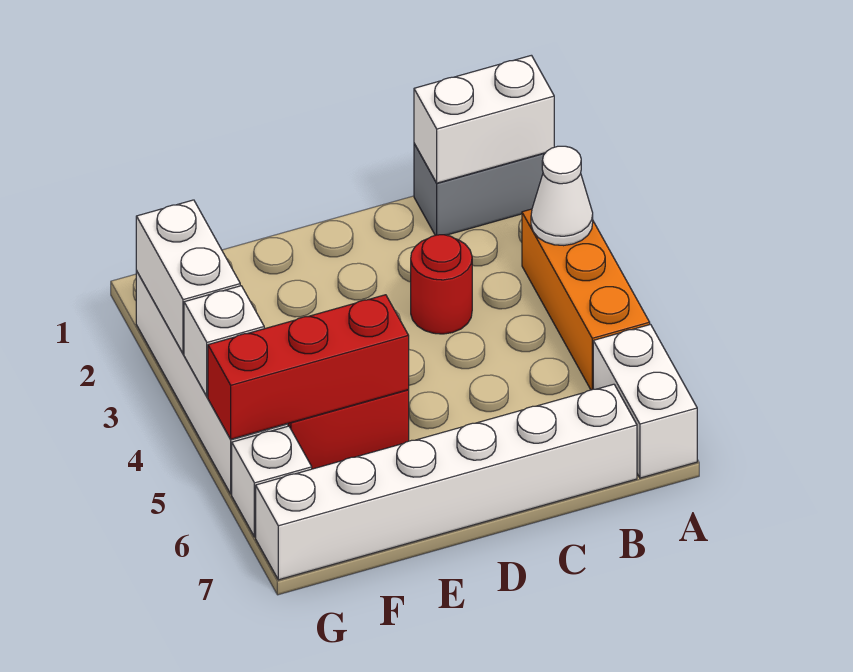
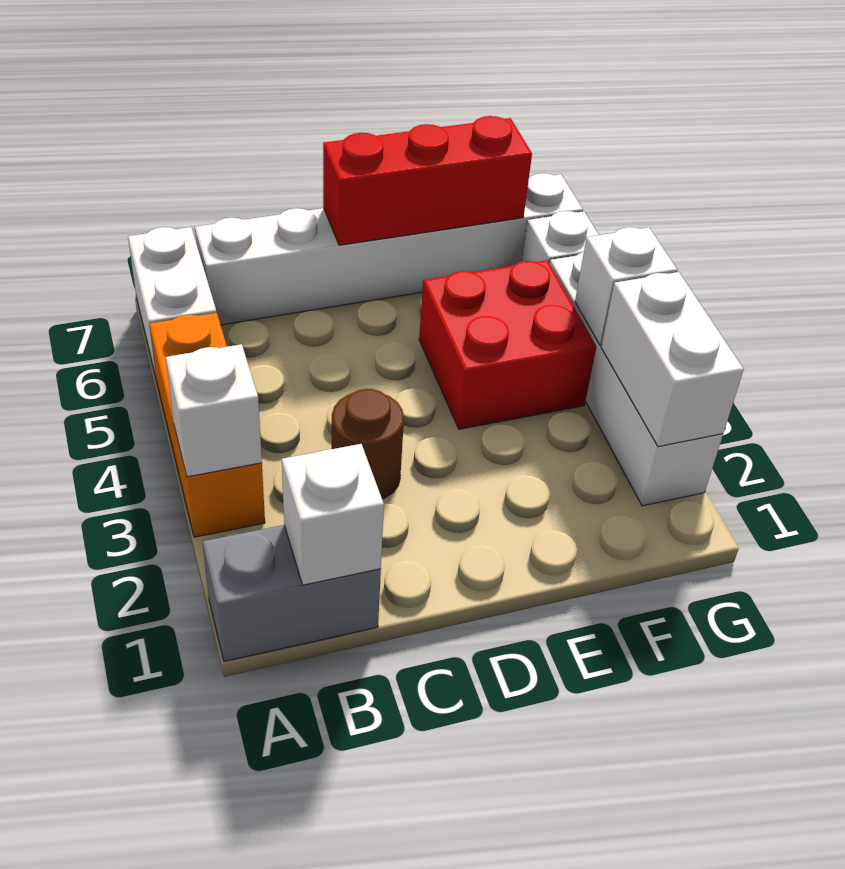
white 1x2 brick [414,55,554,183] -> white 1x1 brick [282,444,384,585]
white 1x1 cone [531,146,593,246] -> white 1x1 brick [166,344,262,477]
red 1x1 round brick [411,235,472,334] -> brown 1x1 round brick [332,389,404,499]
red 1x3 brick [208,295,409,439] -> red 1x3 brick moved to [323,116,532,245]

